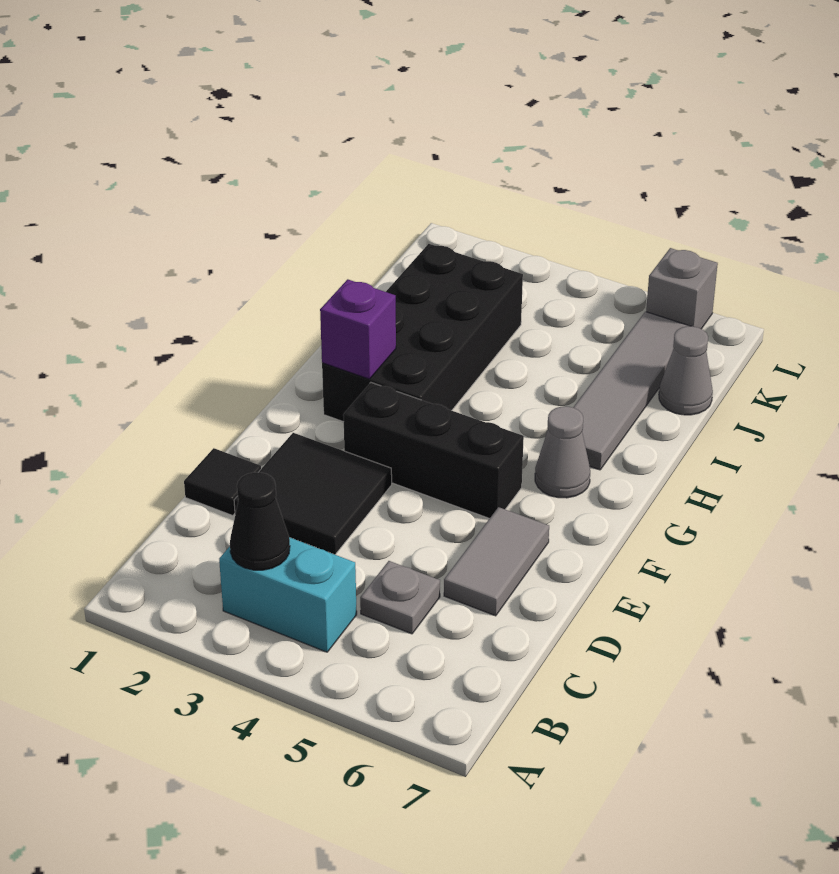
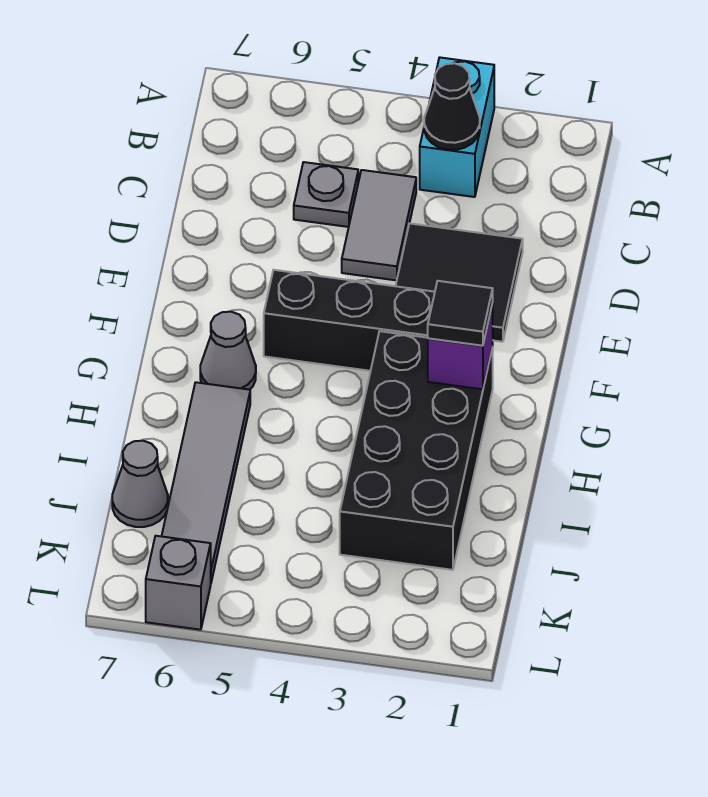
cyan 1x2 brick [219,537,357,652] -> cyan 1x2 brick turned to [420,57,494,197]
black 1x1 tile [184,448,261,515] -> black 1x1 tile moved to [428,281,493,346]
grey 1x2 tile [444,507,549,616] -> grey 1x2 tile moved to [342,170,416,280]

